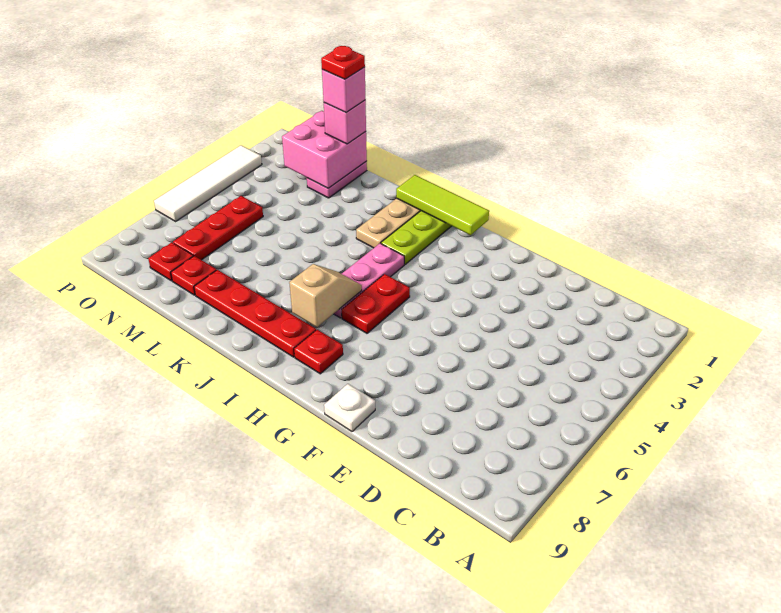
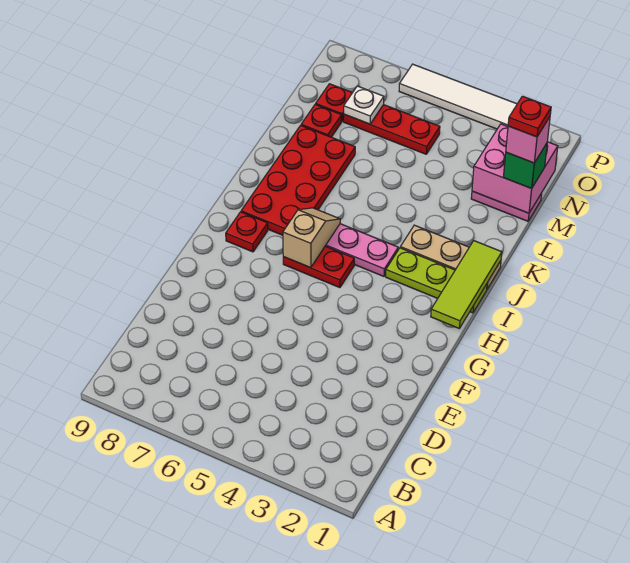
white 1x1 plate [324,384,375,432] -> white 1x1 plate moved to [344,86,384,124]
tan 1x2 slope [289,264,362,327] -> tan 1x2 slope turned to [283,208,340,268]
red 1x4 plate [194,270,316,357] -> red 2x4 plate [241,125,355,235]
pink 1x1 brick [324,100,366,144] -> green 1x1 brick [503,143,547,188]

